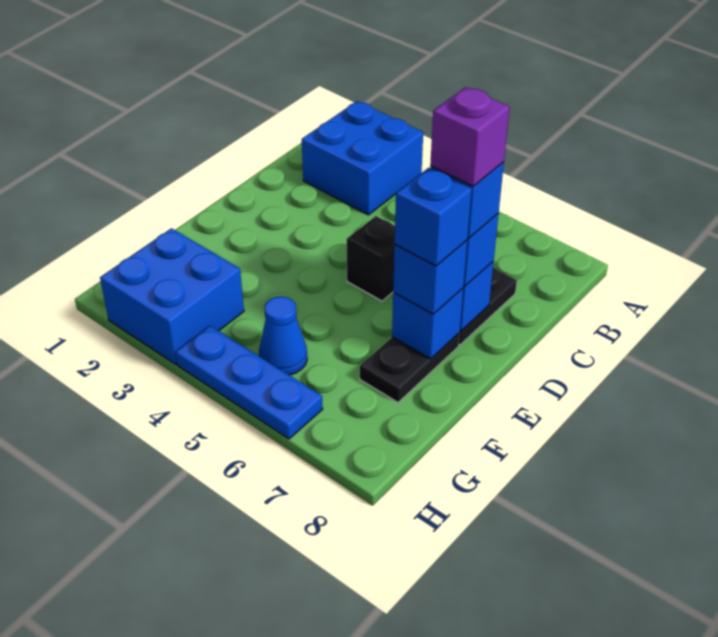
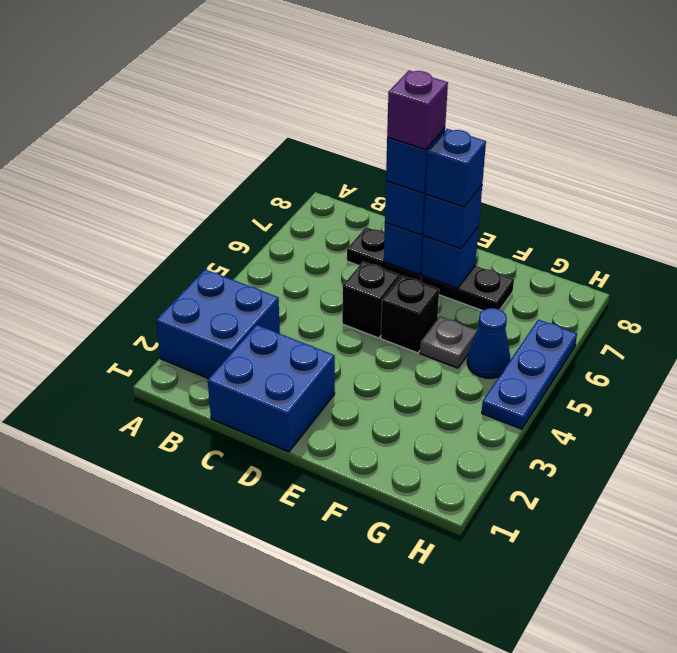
none -> black 1x1 brick [381,276,439,353]
none -> grey 1x1 plate [420,316,477,368]
blue 2x2 brick [100,228,244,364] -> blue 2x2 brick moved to [208,325,335,452]

